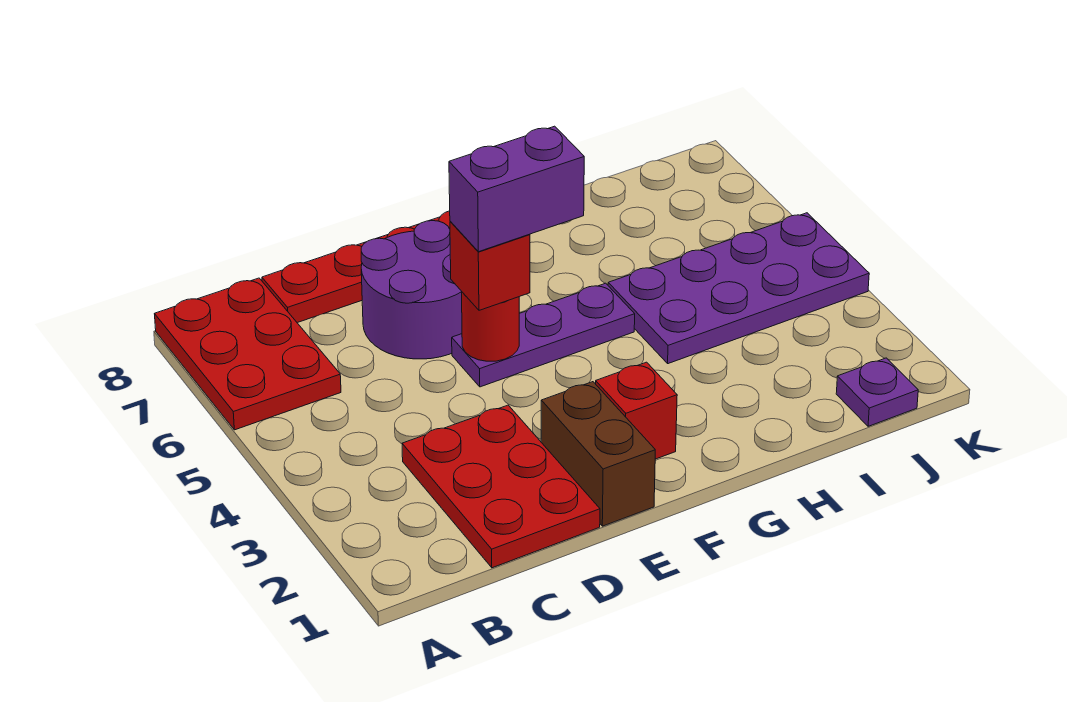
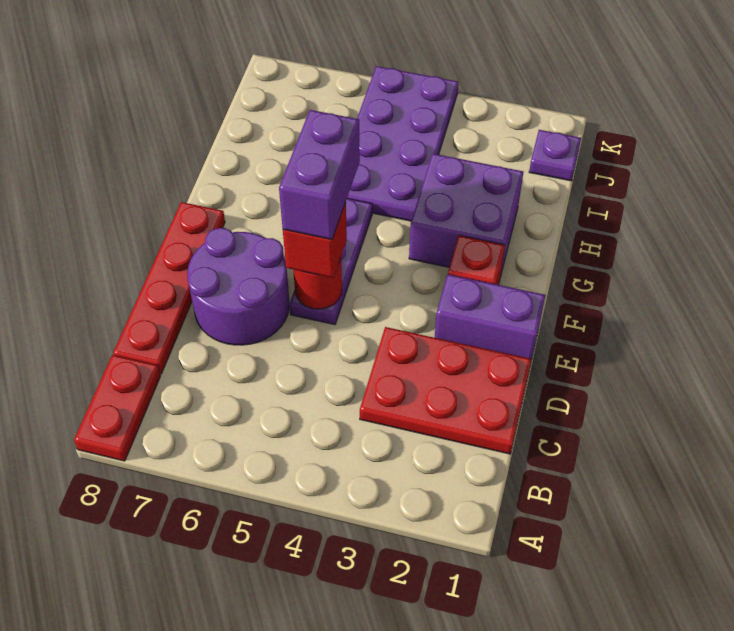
red 2x3 plate [155,278,341,430] -> red 1x2 plate [74,355,161,461]
brown 1x2 brick [541,382,655,526] -> purple 1x2 brick [435,274,545,359]
none -> purple 2x2 brick [409,154,523,273]

